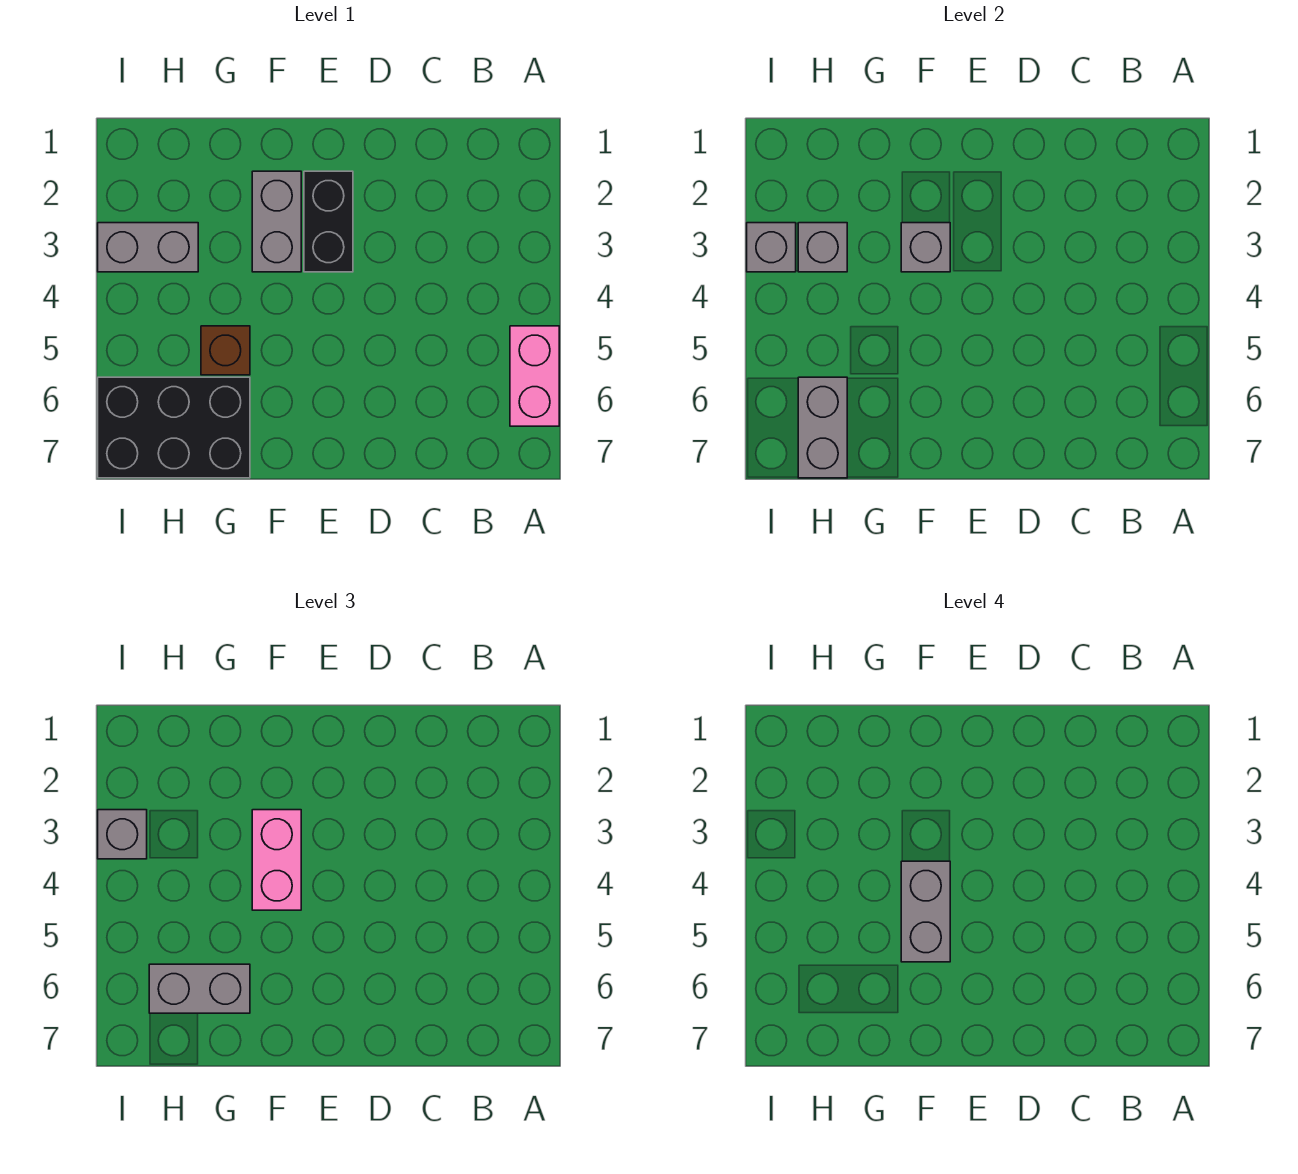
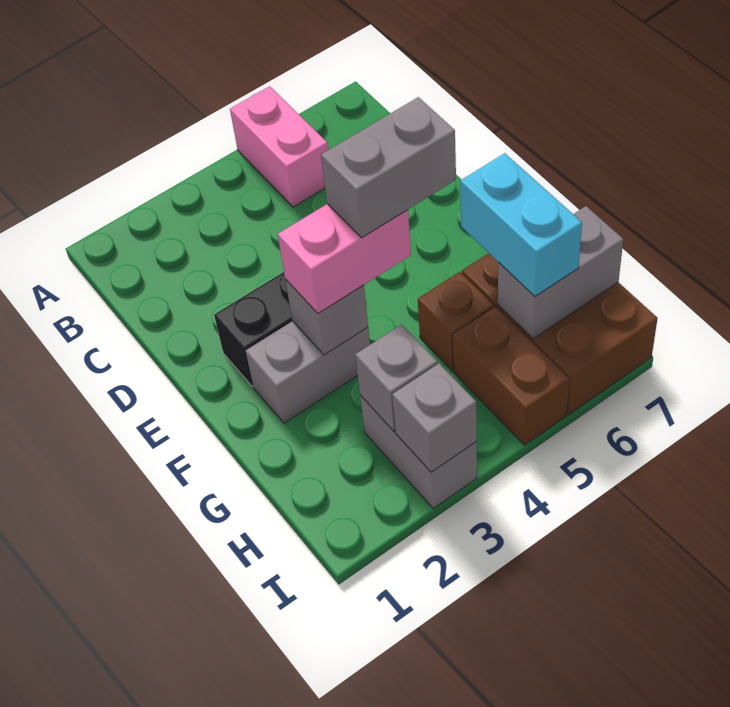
pink 1x2 brick [510,326,559,426] -> pink 1x2 brick turned to [230,86,328,207]
black 2x3 brick [98,377,250,478] -> brown 2x3 brick [462,253,658,415]
grey 1x2 brick [149,964,250,1013] -> cyan 1x2 brick [460,153,582,296]
none -> brown 1x2 brick [453,307,569,445]
grey 1x1 brick [98,810,147,859] -> none

